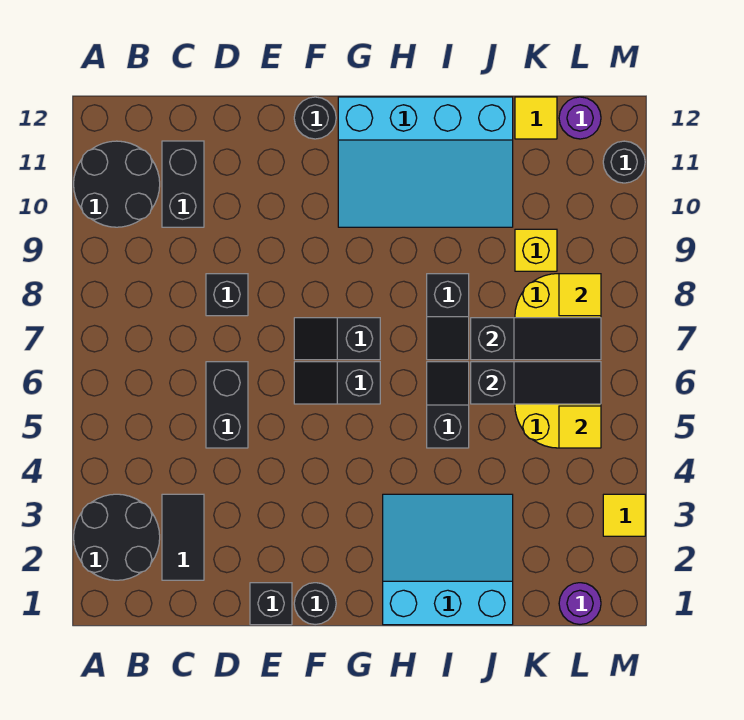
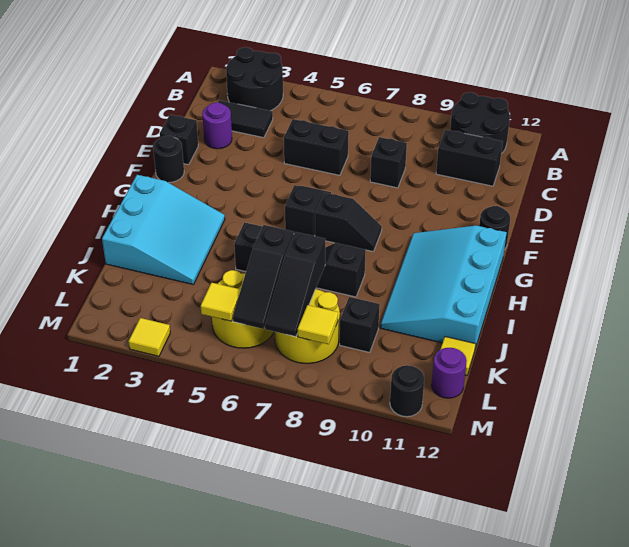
black 1x2 slope [294,318,380,360] -> black 1x2 slope turned to [315,192,382,252]
yellow 1x1 brick [515,229,557,271] -> black 1x1 brick [340,297,380,352]
purple 1x1 round brick [559,583,601,624] -> purple 1x1 round brick moved to [202,103,232,149]

